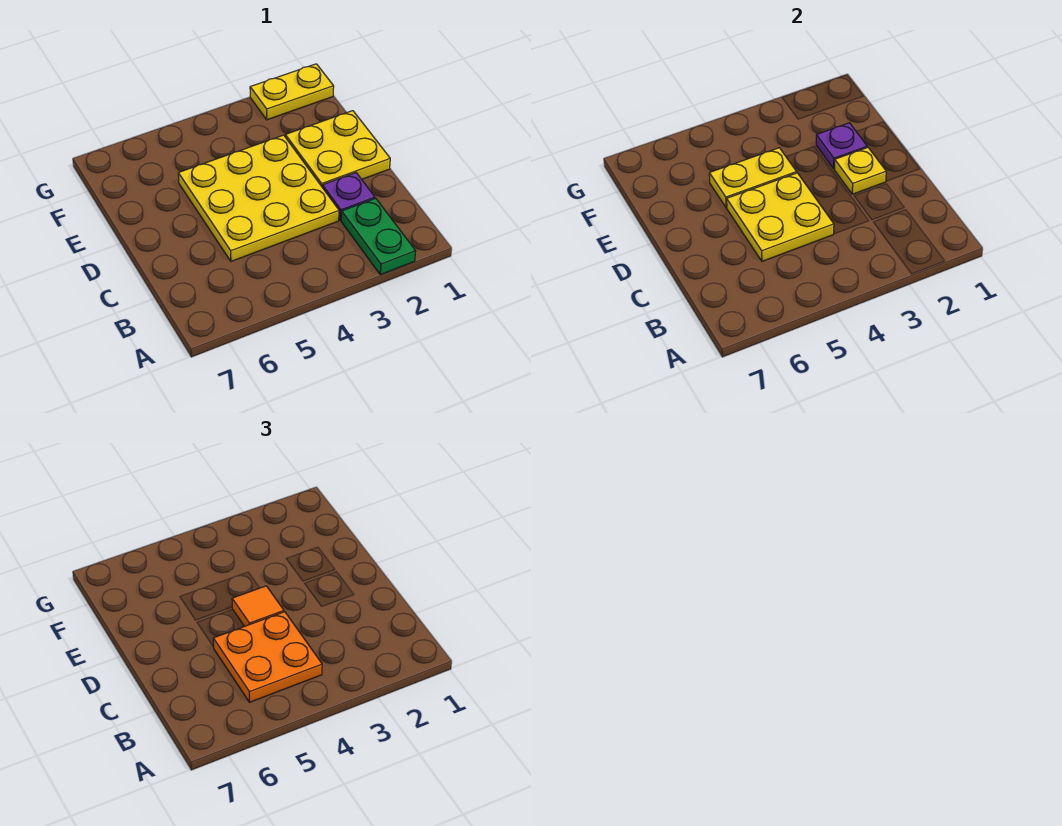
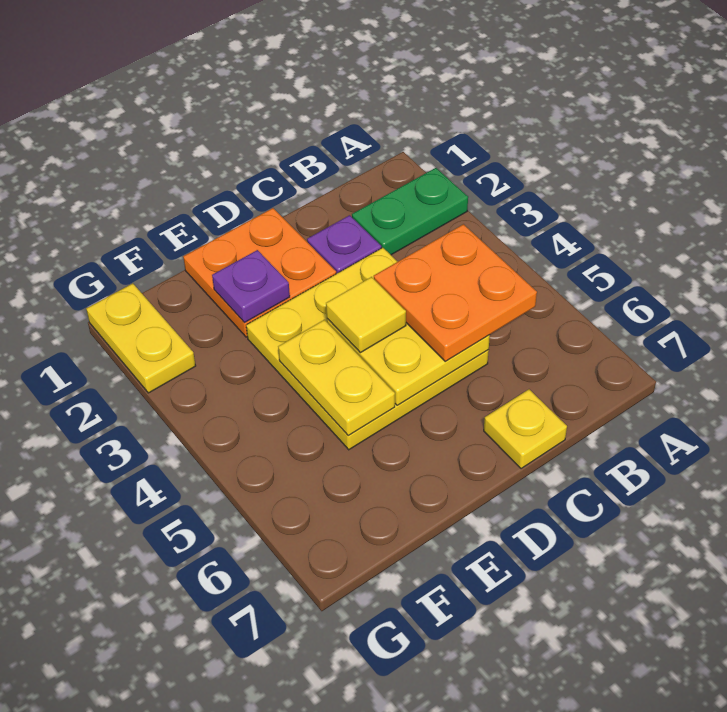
yellow 2x2 plate [285,111,390,186] -> orange 2x2 plate [183,208,336,337]
yellow 1x1 plate [834,147,886,194] -> yellow 1x1 plate moved to [484,389,567,469]
orange 1x1 tile [232,586,284,626] -> yellow 1x1 tile [326,277,406,353]

